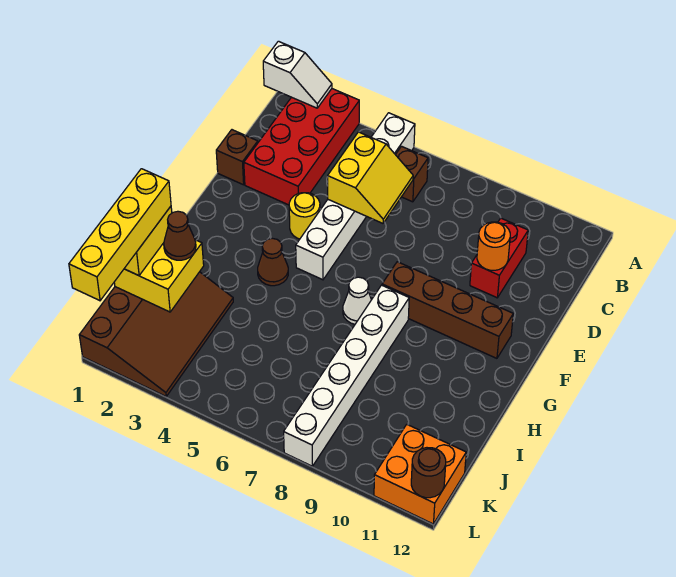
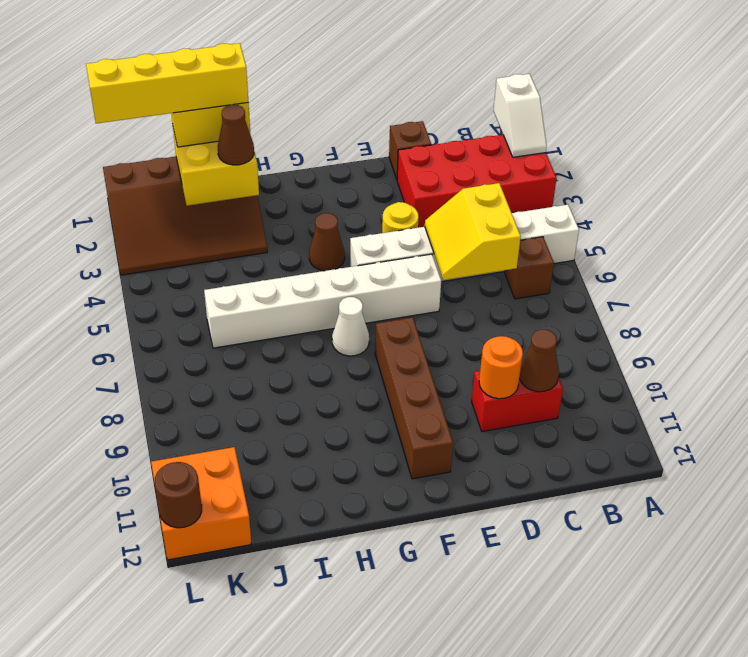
yellow 2x2 slope [328,132,413,223] -> yellow 2x2 slope turned to [425,183,521,280]
none -> brown 1x1 cone [519,330,559,392]
white 1x6 brick [284,285,409,466] -> white 1x6 brick moved to [204,254,441,348]

